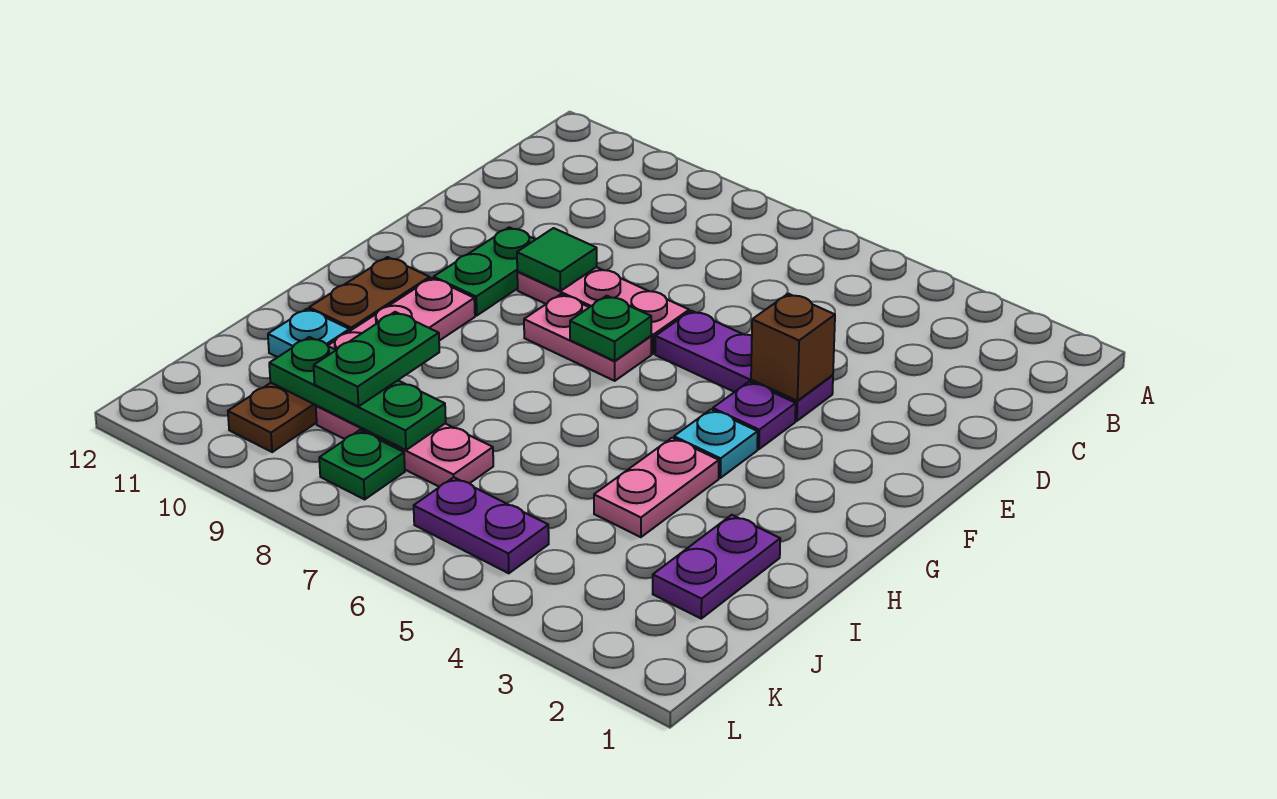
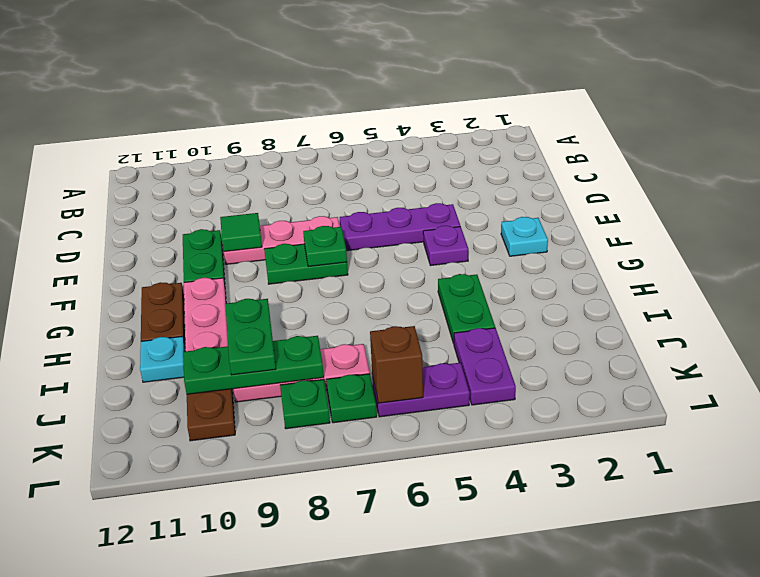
brown 1x1 brick [751,294,835,401] -> brown 1x1 brick moved to [370,326,423,403]
pink 1x2 plate [524,294,651,381] -> green 1x2 plate [264,244,348,284]
cyan 1x1 plate [674,409,758,478] -> cyan 1x1 plate moved to [501,217,548,256]
pink 1x2 plate [594,438,719,537] -> green 1x2 plate [438,274,495,344]
purple 1x2 plate [653,515,780,619] -> purple 1x2 plate moved to [454,328,516,405]
none -> green 1x1 plate [326,374,377,423]

